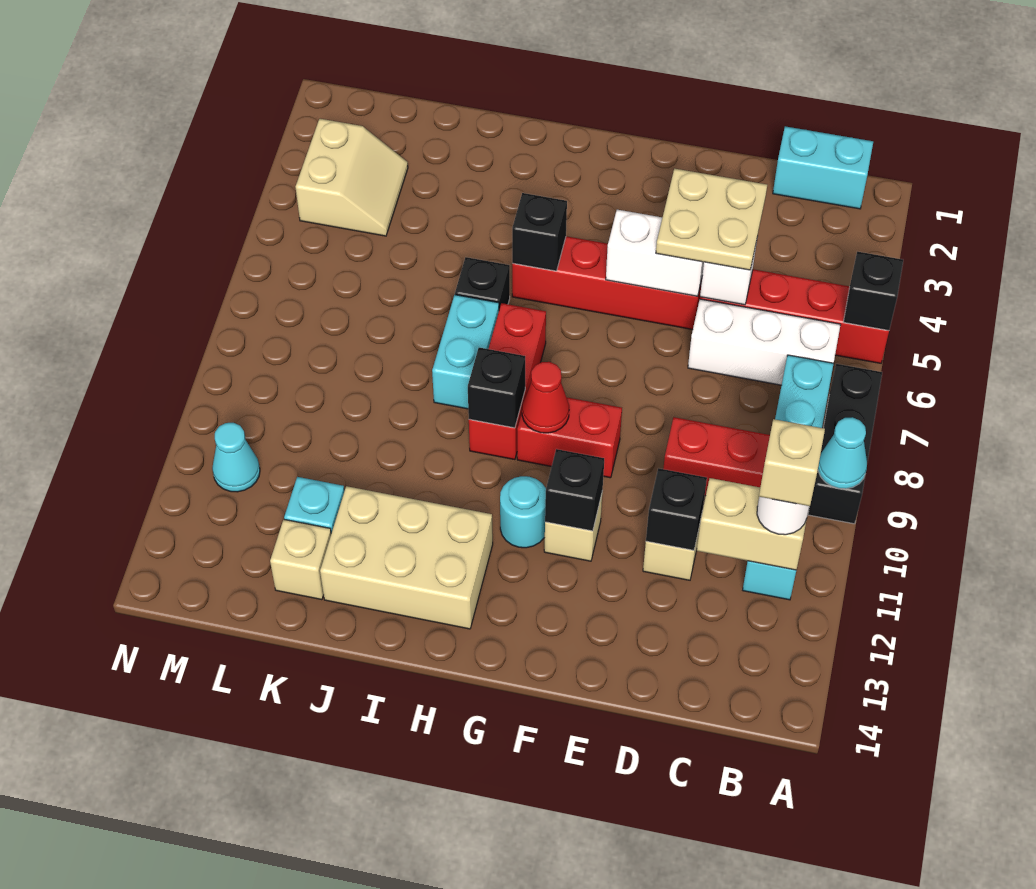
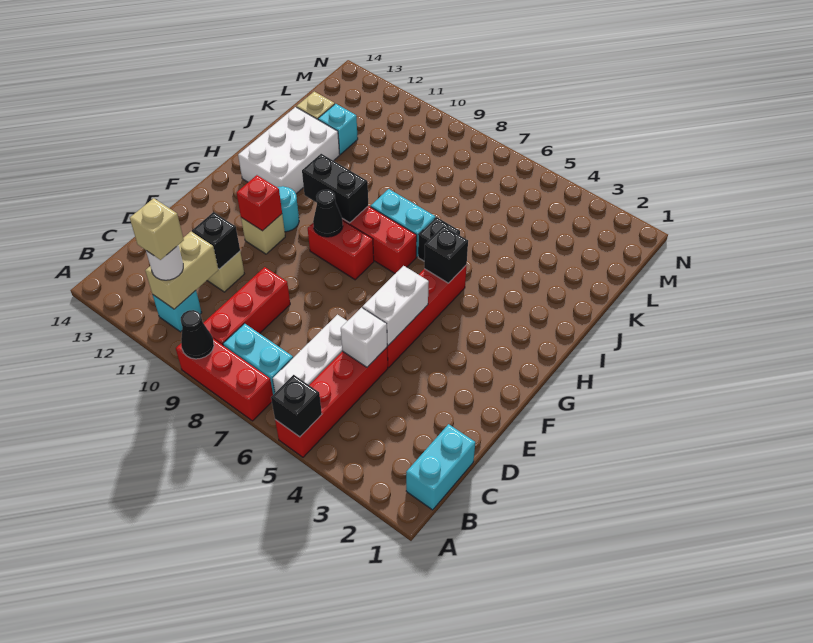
black 1x3 brick [808,364,882,524] -> red 1x3 brick [176,339,273,421]
cyan 1x1 cone [818,417,867,489] -> black 1x1 cone [181,310,214,359]
tan 2x2 plate [656,169,767,270] -> none
red 1x2 brick [517,397,622,478] -> red 1x2 brick turned to [308,220,374,280]
black 1x1 brick [545,449,604,531] -> red 1x1 brick [237,175,282,231]
red 1x1 cone [522,362,569,433] -> black 1x1 cone [313,190,343,237]
black 1x1 brick [468,348,525,428] -> black 1x2 brick [302,154,368,223]
tan 2x3 brick [320,486,493,629] -> white 2x3 brick [238,107,340,194]
tan 2x2 slope [296,119,408,236] -> none
cyan 1x1 cone [212,423,260,492] -> none

